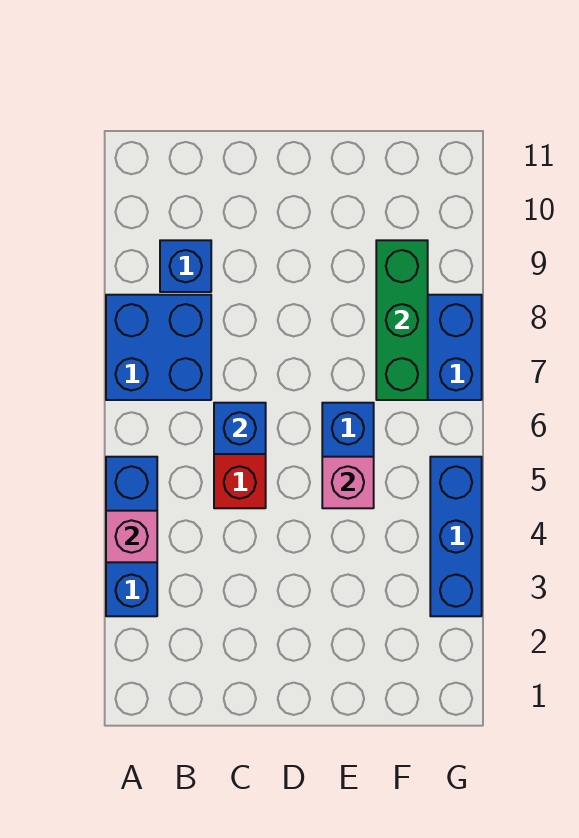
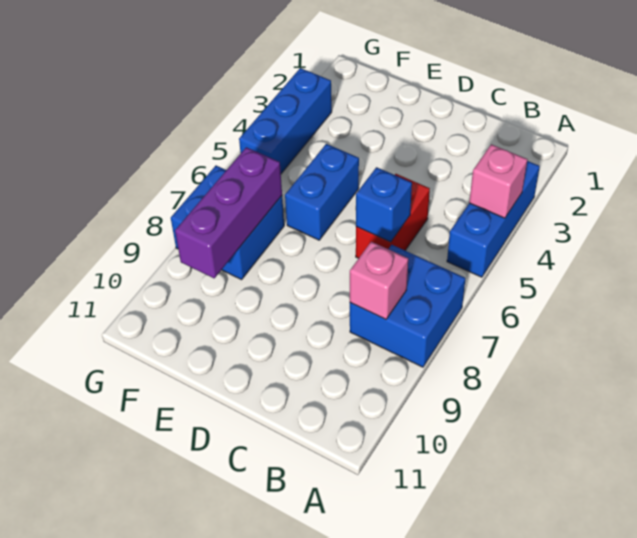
blue 1x1 brick [160,240,211,292] -> none
pink 1x1 brick [322,457,374,508] -> pink 1x1 brick moved to [350,242,408,319]
green 1x3 brick [376,240,428,400] -> purple 1x3 brick [175,147,282,278]

